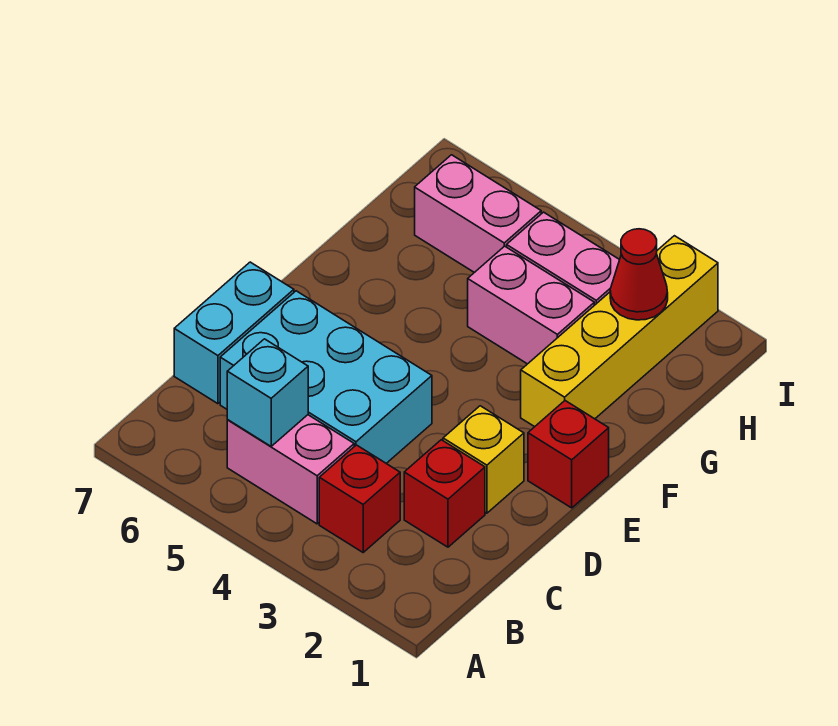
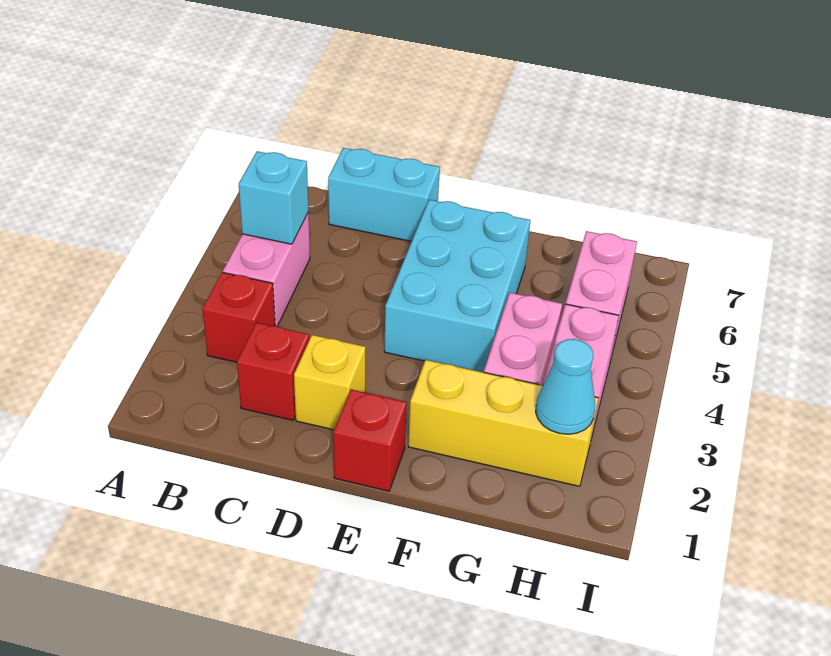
cyan 2x3 brick [220,291,432,463] -> cyan 2x3 brick moved to [384,200,530,372]
yellow 1x4 brick [521,236,718,427] -> yellow 1x3 brick [408,360,599,486]
red 1x1 cone [610,229,668,320] -> cyan 1x1 cone [536,339,595,434]

